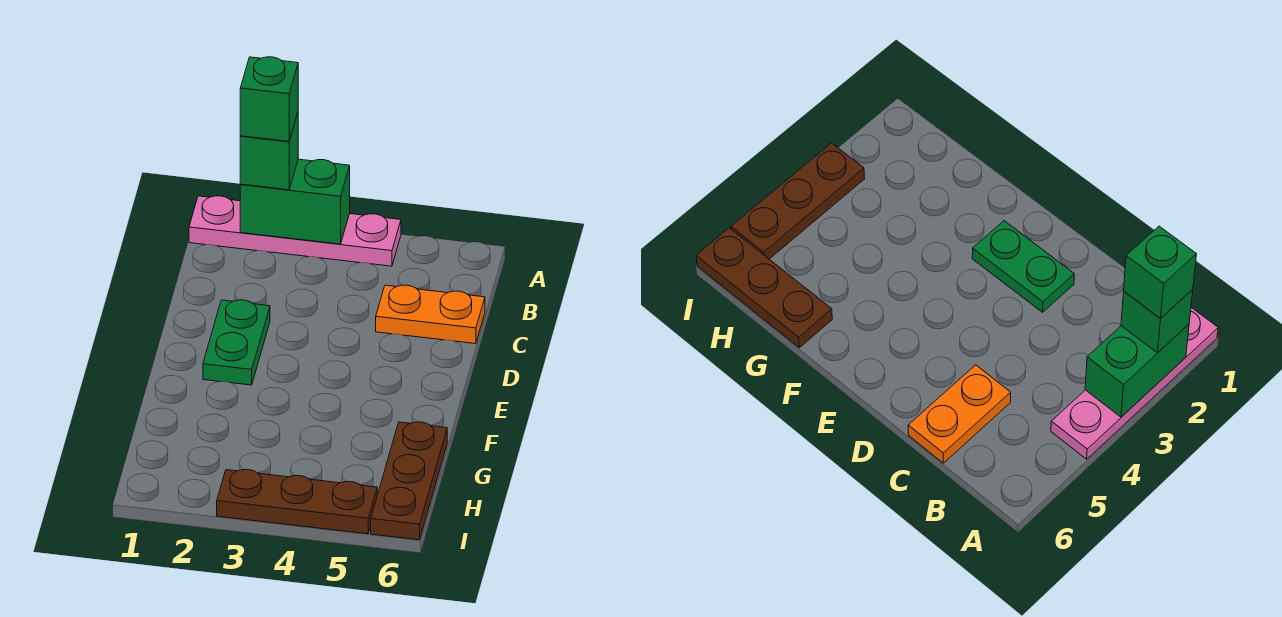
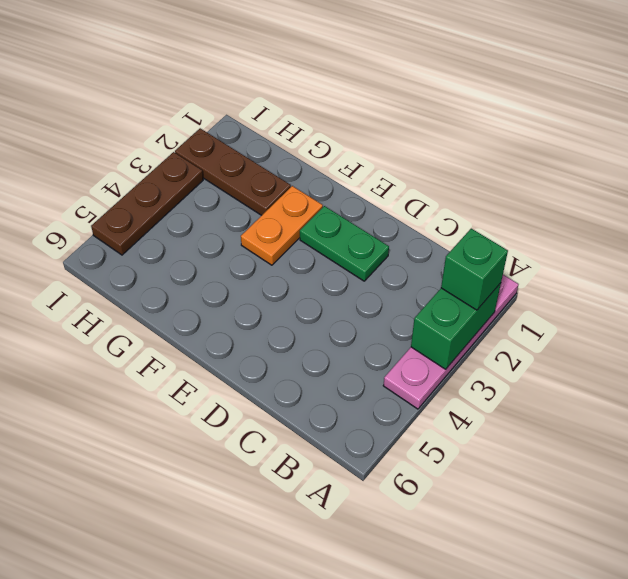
green 1x1 brick [240,57,298,142] -> none
orange 1x2 plate [376,285,485,344] -> orange 1x2 plate moved to [241,186,323,265]
brown 1x3 plate [371,422,447,540] -> brown 1x3 plate moved to [175,128,291,215]

